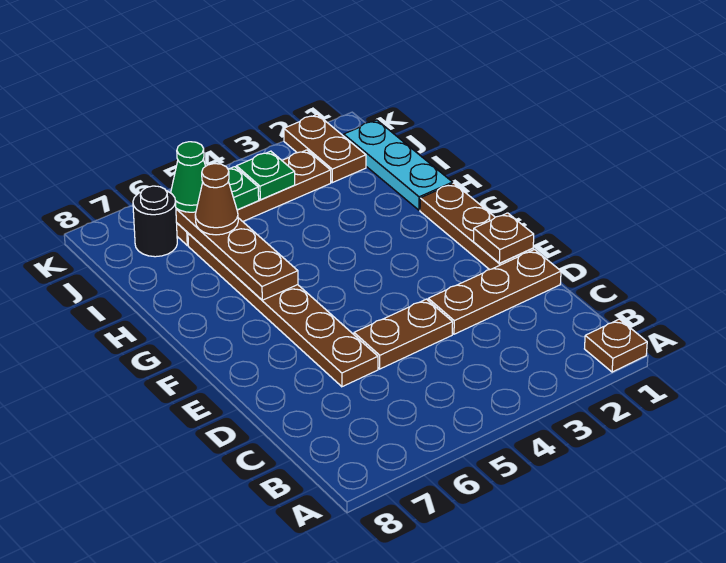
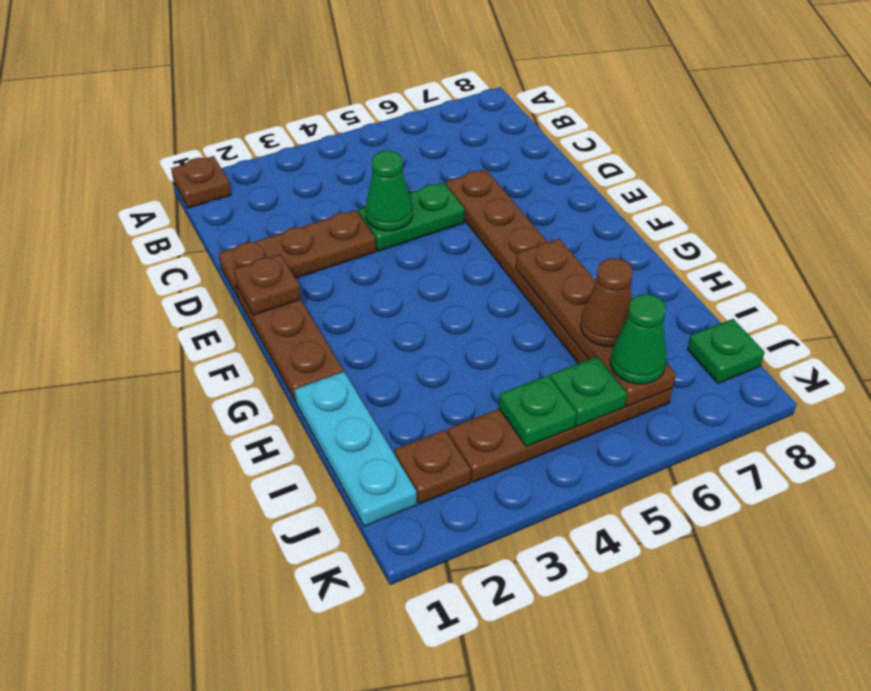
brown 1x2 plate [354,299,453,369] -> green 1x2 plate [358,183,465,251]
none -> green 1x1 cone [365,151,412,231]
brown 1x2 plate [284,114,366,183] -> brown 1x1 plate [394,430,471,504]
black 1x1 round brick [133,186,177,257] -> none
none -> green 1x1 plate [688,319,765,383]

